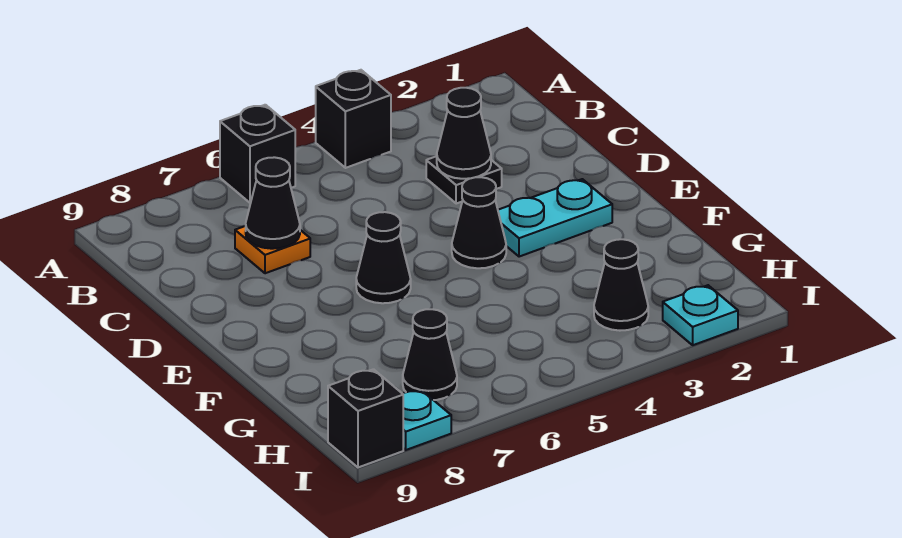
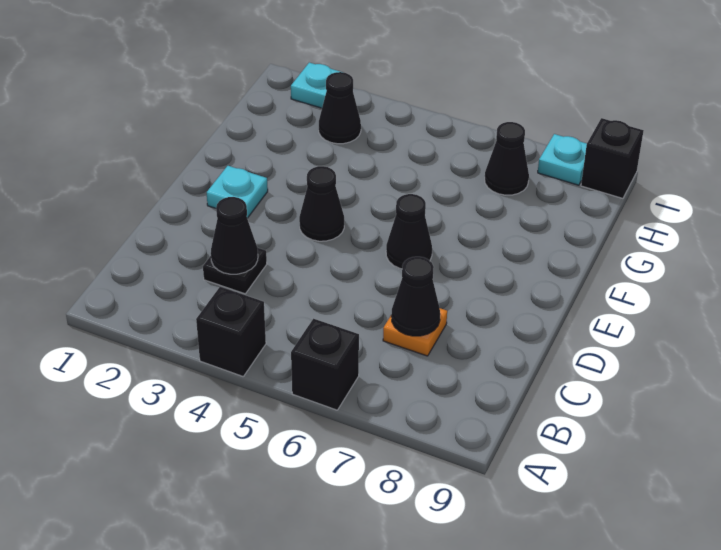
cyan 1x2 plate [498,179,612,257] -> cyan 1x1 plate [207,166,268,218]

